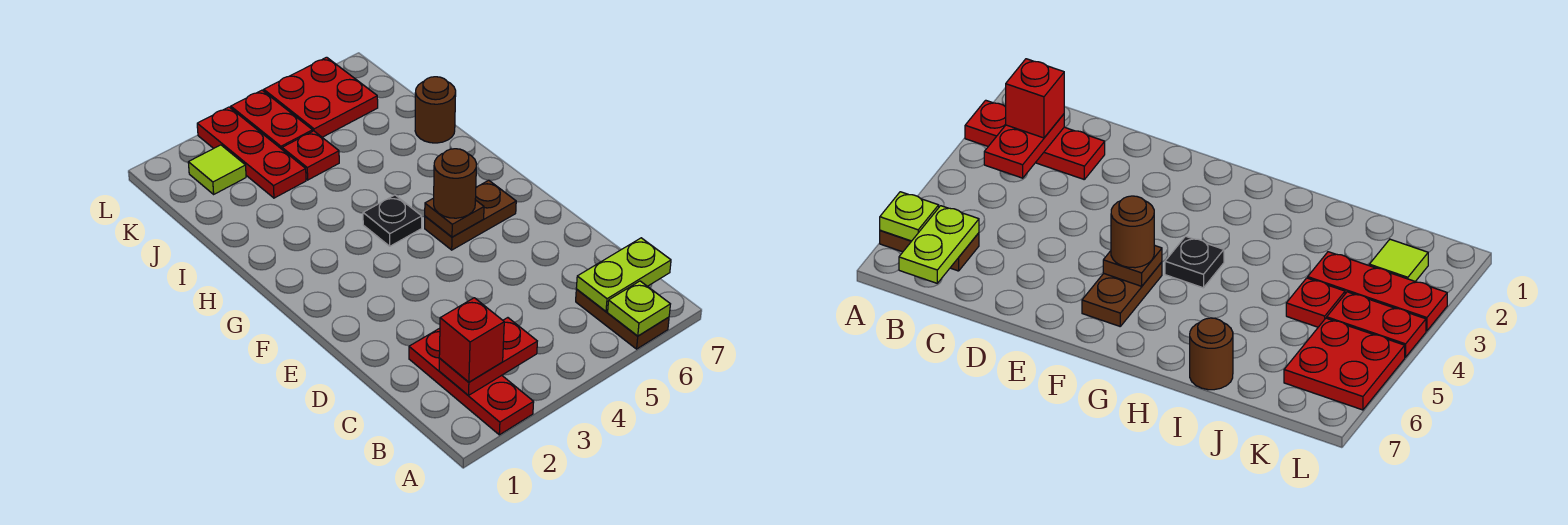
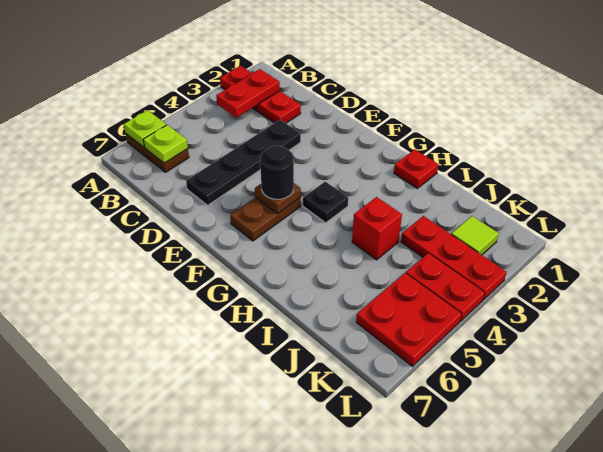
red 1x1 brick [439,298,504,382] -> red 1x1 brick moved to [352,197,402,260]
lime 1x2 plate [576,238,671,311] -> lime 1x1 plate [143,125,188,163]
none -> black 1x4 plate [186,120,301,205]
brown 1x1 round brick [434,149,476,218] -> black 1x1 round brick [260,146,294,199]
brown 1x1 round brick [415,77,456,143] -> none
red 1x1 plate [282,131,339,180] -> red 1x1 plate moved to [394,149,438,188]

